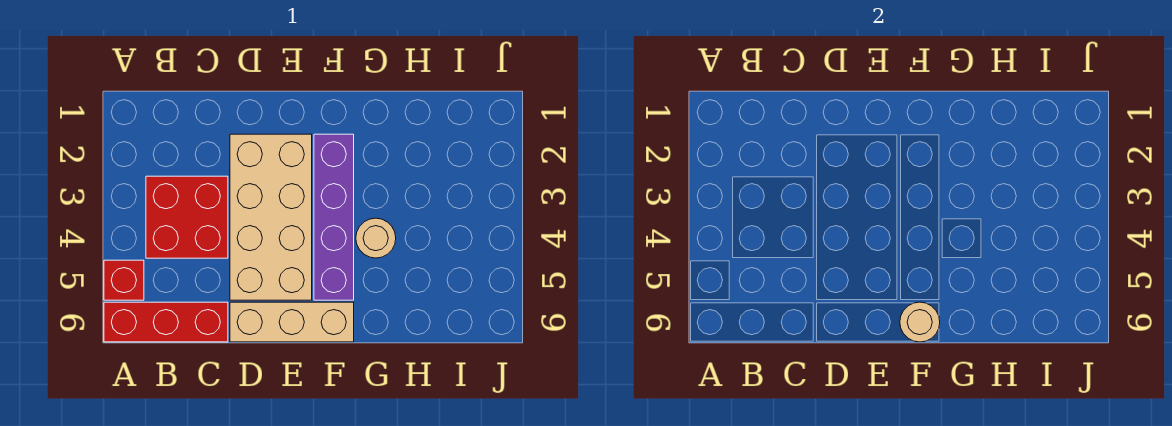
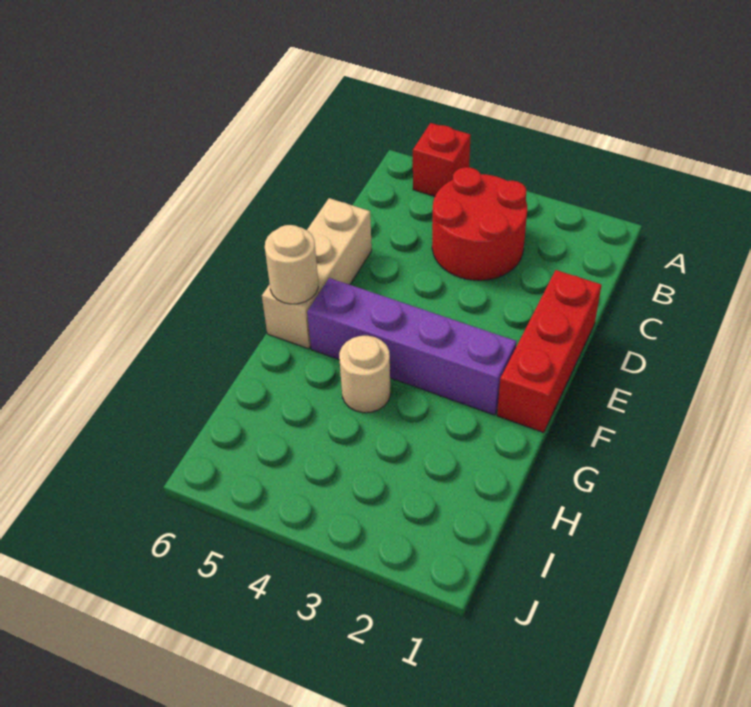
red 1x3 brick [104,302,228,342] -> red 1x3 brick moved to [497,270,601,433]
red 2x2 brick [146,176,228,258] -> red 2x2 round brick [432,167,527,281]
tan 2x4 brick [230,134,312,300] -> none

